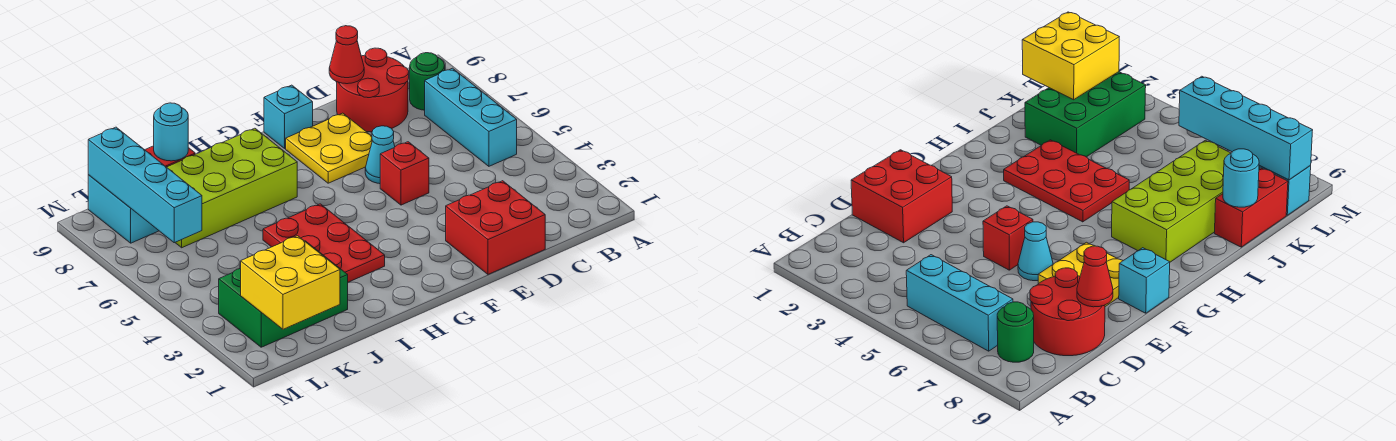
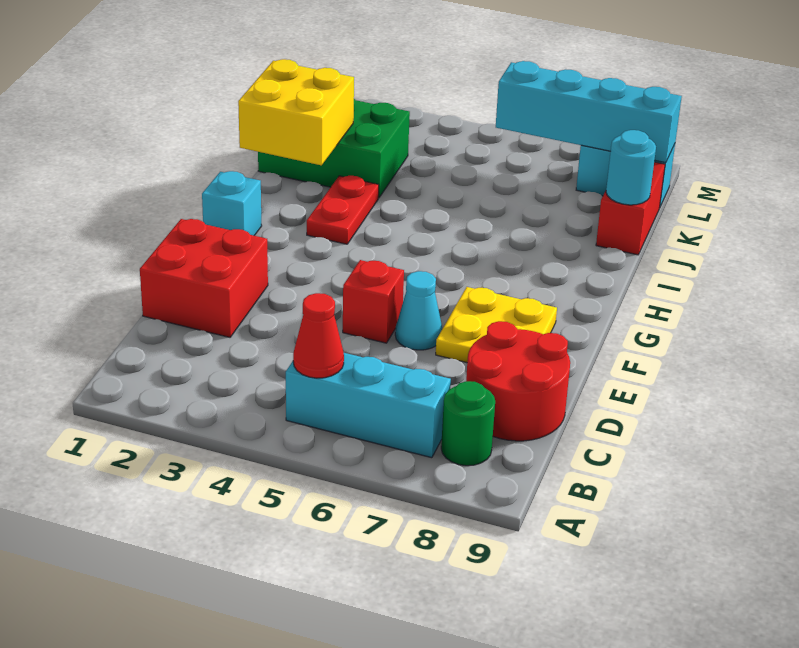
red 1x1 cone [329,26,364,84] -> red 1x1 cone moved to [293,293,344,378]
cyan 1x1 brick [264,85,313,148] -> cyan 1x1 brick moved to [202,171,262,236]
red 2x3 plate [263,204,385,282] -> red 1x2 plate [307,176,379,244]
lime 2x4 brick [167,128,297,248] -> none
green 2x3 brick [219,241,348,347] -> green 2x3 brick turned to [258,99,410,198]
yellow 2x2 brick [241,236,340,329] -> yellow 2x2 brick moved to [238,59,354,165]

